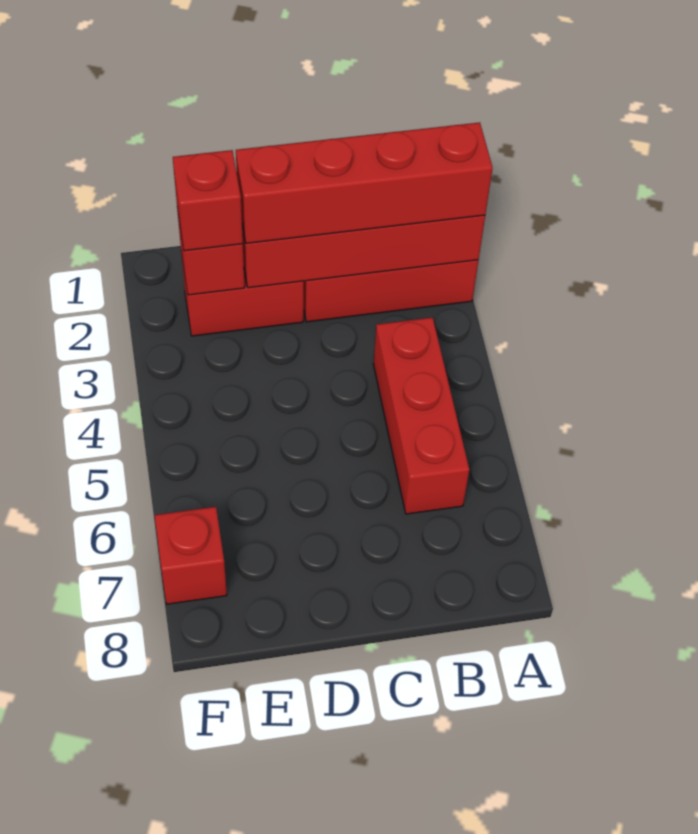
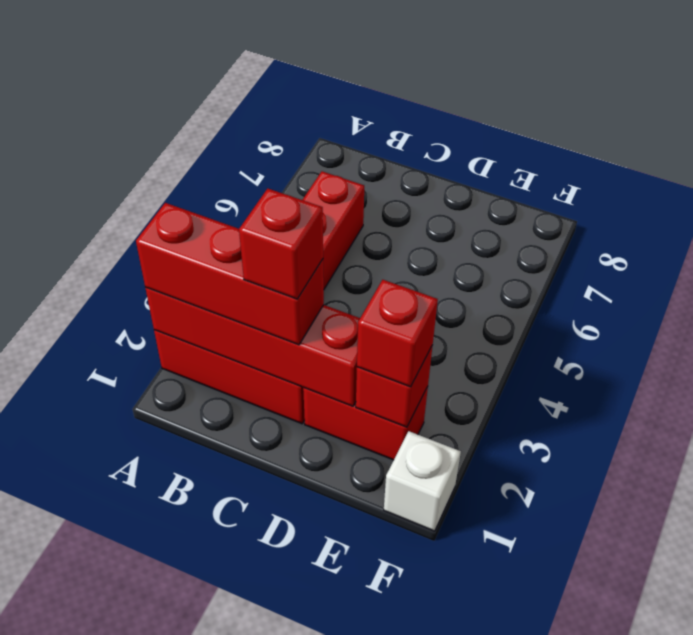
red 1x4 brick [236,122,493,243] -> red 1x3 brick [136,203,324,345]
none -> white 1x1 brick [384,431,461,531]
red 1x1 brick [155,507,227,604] -> red 1x1 brick moved to [239,189,323,299]

